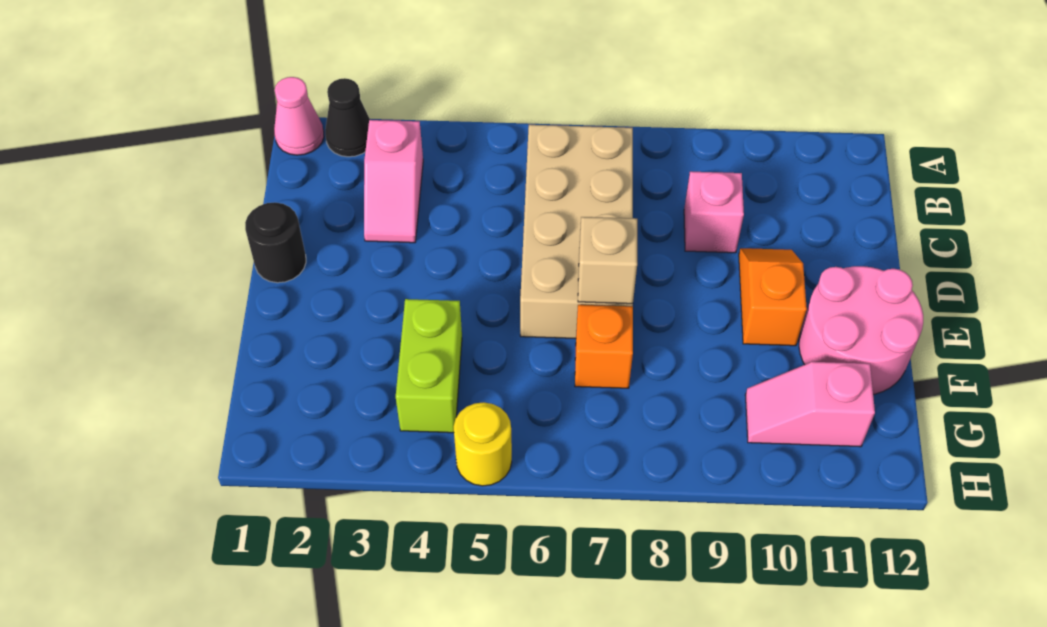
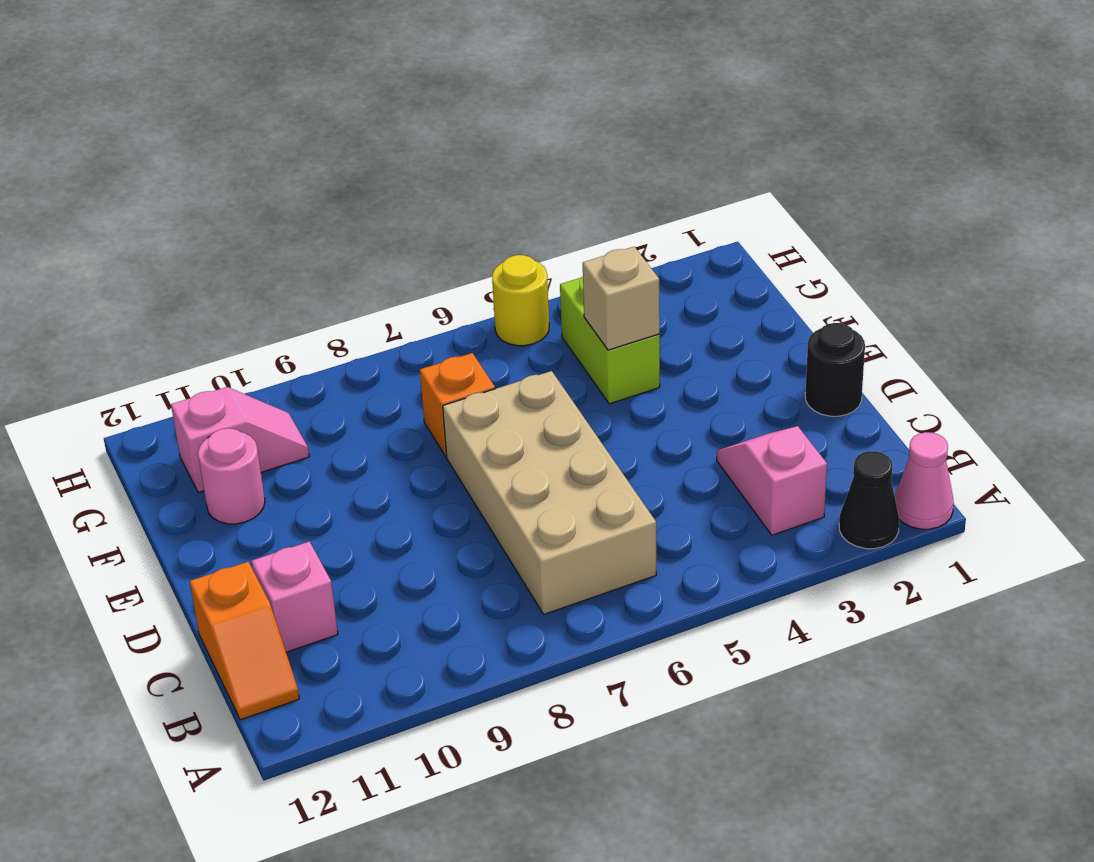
pink 1x1 brick [684,172,744,253] -> pink 1x1 brick moved to [252,542,338,652]
orange 1x2 slope [739,248,807,346] -> orange 1x2 slope moved to [190,562,299,720]
tan 1x1 brick [578,217,637,304] -> tan 1x1 brick moved to [583,247,660,350]
pink 2x2 round brick [799,266,923,395] -> pink 1x1 round brick [198,428,265,524]

